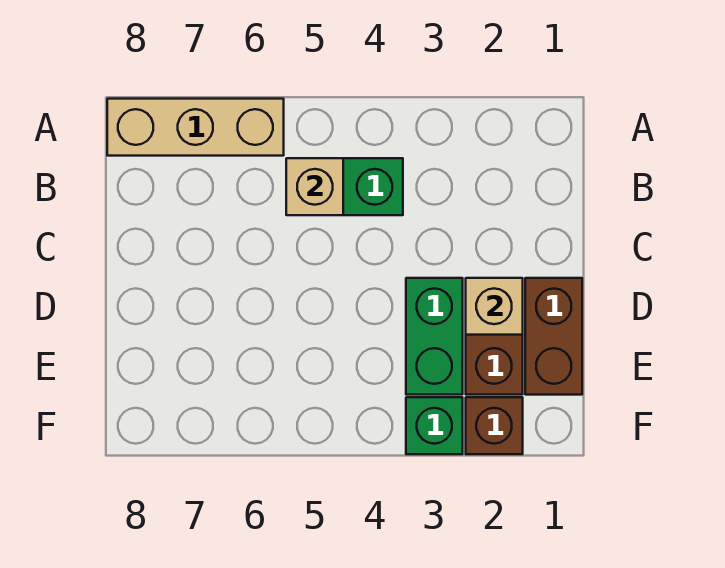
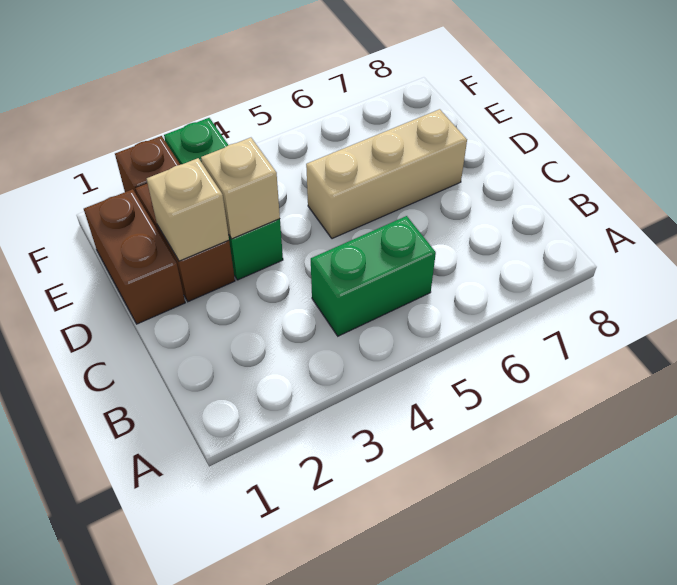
tan 1x3 brick [107,99,284,156] -> tan 1x3 brick moved to [306,109,467,239]
tan 1x1 brick [286,158,343,215] -> tan 1x1 brick moved to [201,138,280,239]

